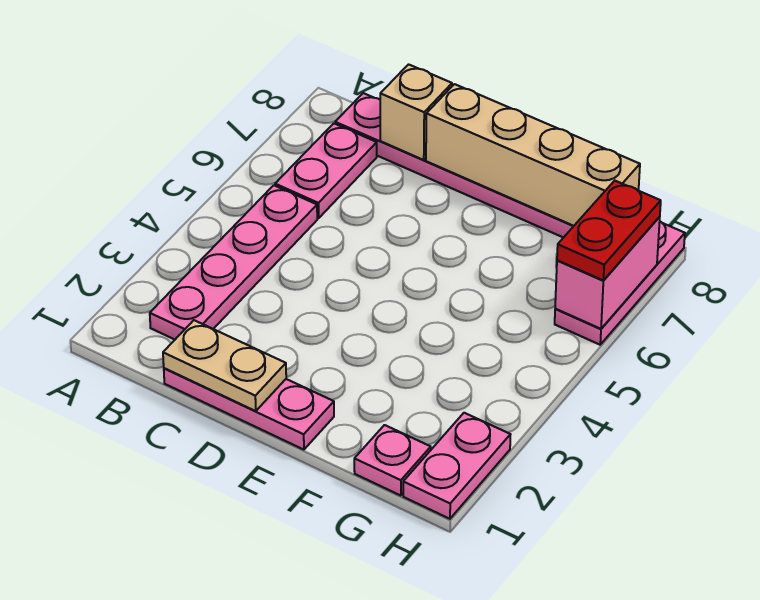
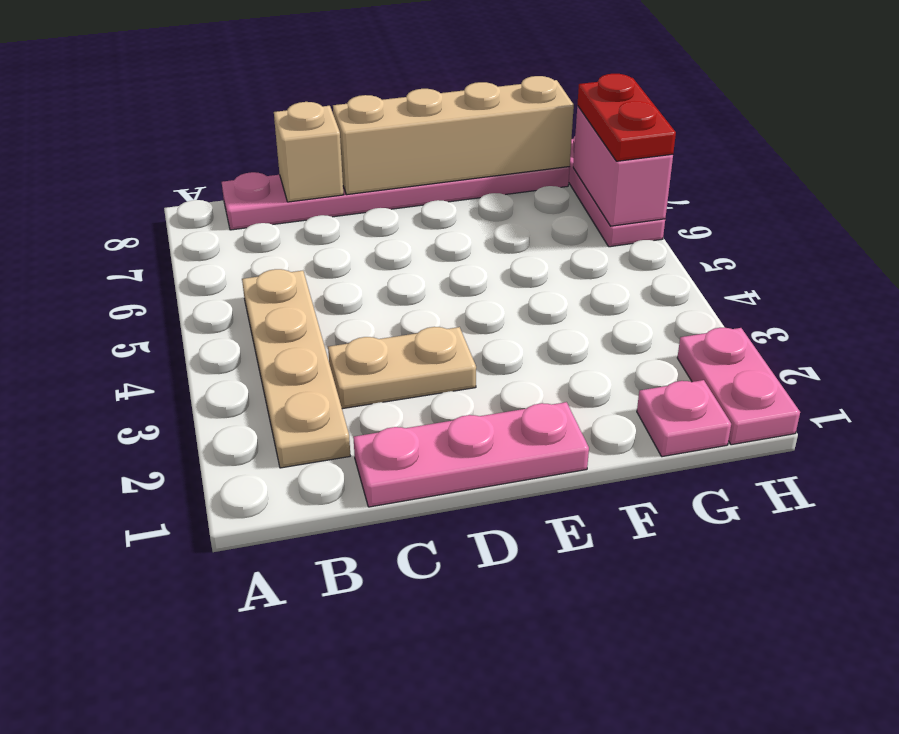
pink 1x4 plate [150,185,317,339] -> tan 1x4 plate [242,269,350,468]
pink 1x2 plate [275,123,377,218] -> none
tan 1x2 plate [163,320,286,411] -> tan 1x2 plate moved to [328,327,476,409]

